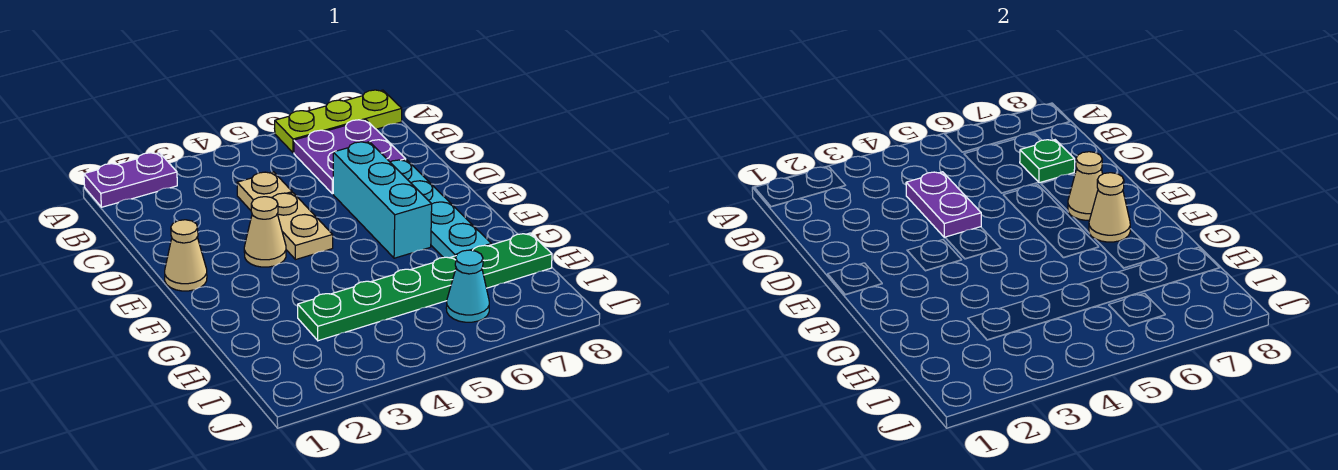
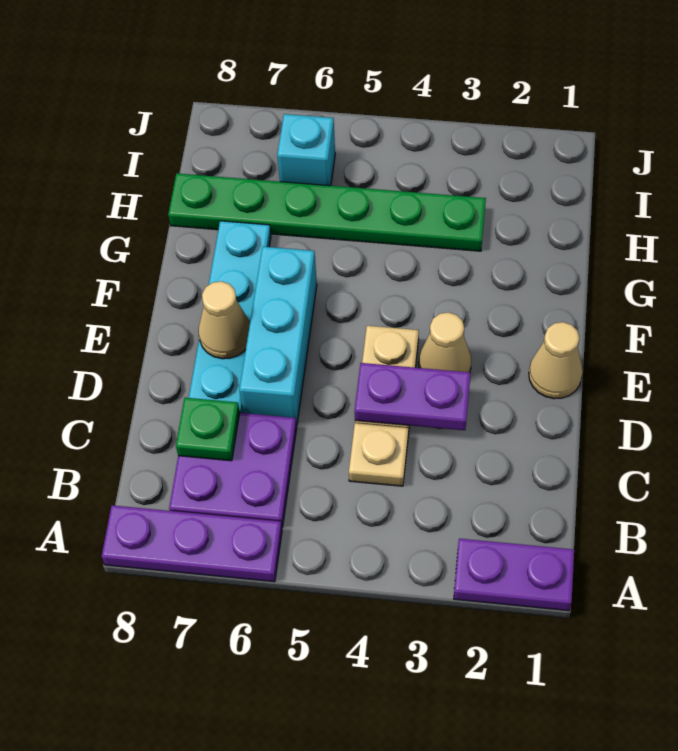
lime 1x3 plate [275,90,402,153] -> purple 1x3 plate [102,505,282,582]
purple 1x2 plate [906,172,981,238] -> purple 1x2 plate turned to [355,363,471,430]
tan 1x1 cone [1089,173,1130,242] -> none
cyan 1x1 cone [446,250,489,322] -> cyan 1x1 brick [277,114,335,186]

